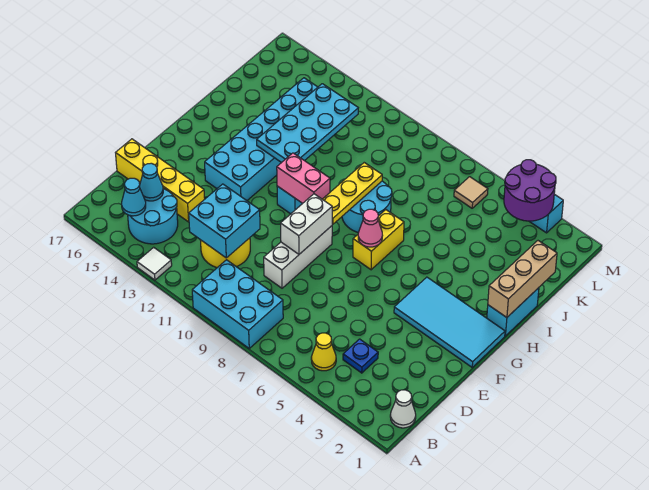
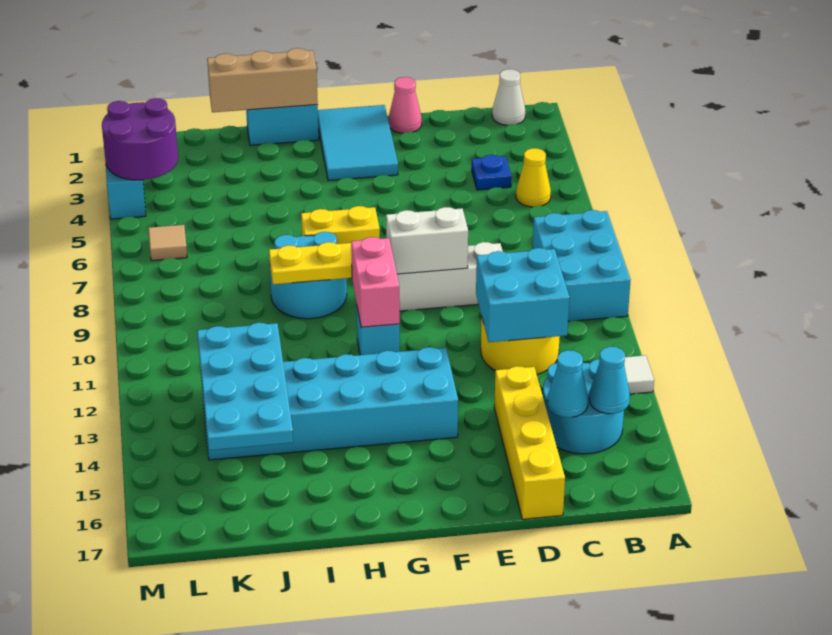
cyan 2x4 tile [394,277,505,367] -> cyan 2x3 tile [318,105,398,181]
pink 1x1 cone [358,209,382,247] -> pink 1x1 cone moved to [388,77,422,133]
cyan 2x4 plate [257,84,358,163] -> cyan 2x4 plate turned to [197,323,293,450]

